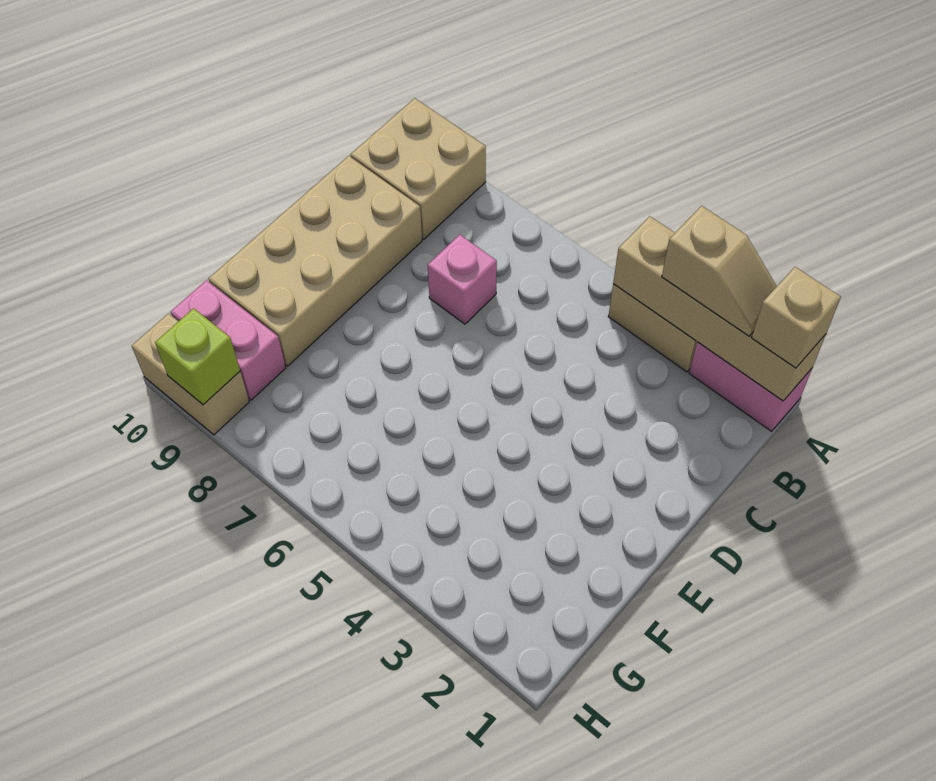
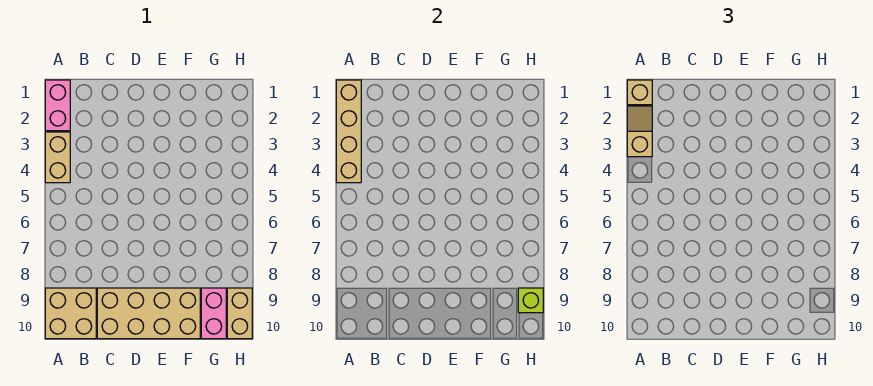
pink 1x1 brick [428,235,497,324] -> none

